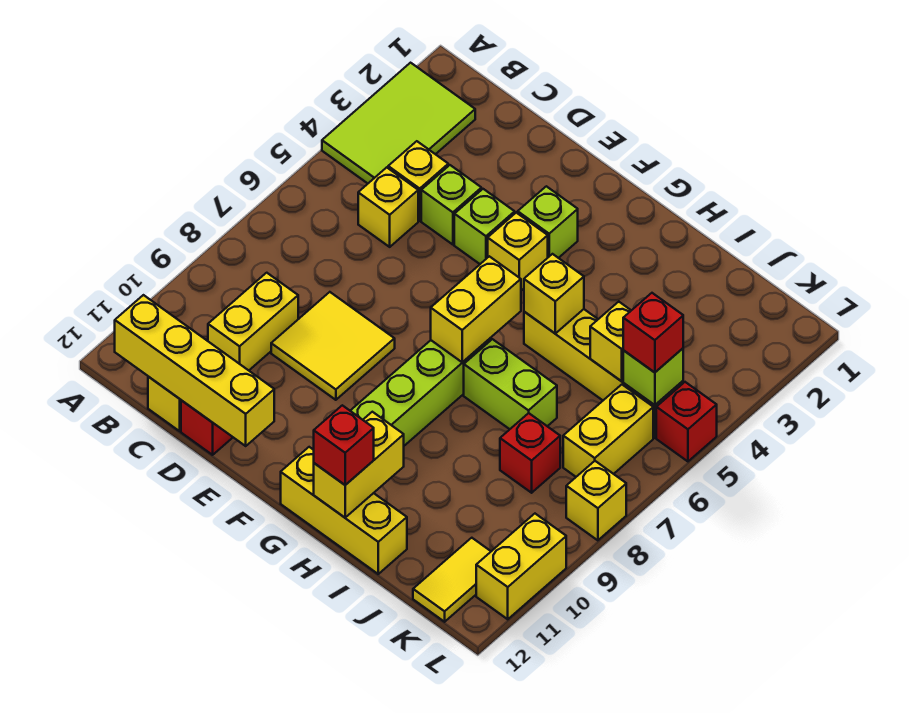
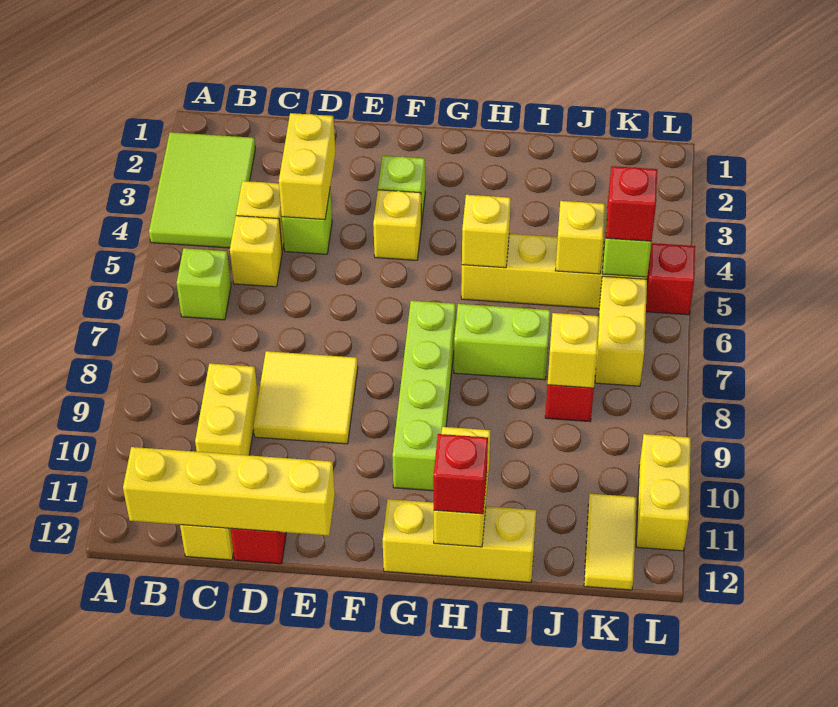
lime 1x1 brick [454,189,515,264] -> lime 1x1 brick moved to [177,248,231,320]
yellow 1x2 brick [431,256,521,362] -> yellow 1x2 brick moved to [279,113,335,219]
yellow 1x1 brick [566,461,626,540] -> yellow 1x1 brick moved to [548,313,599,388]

